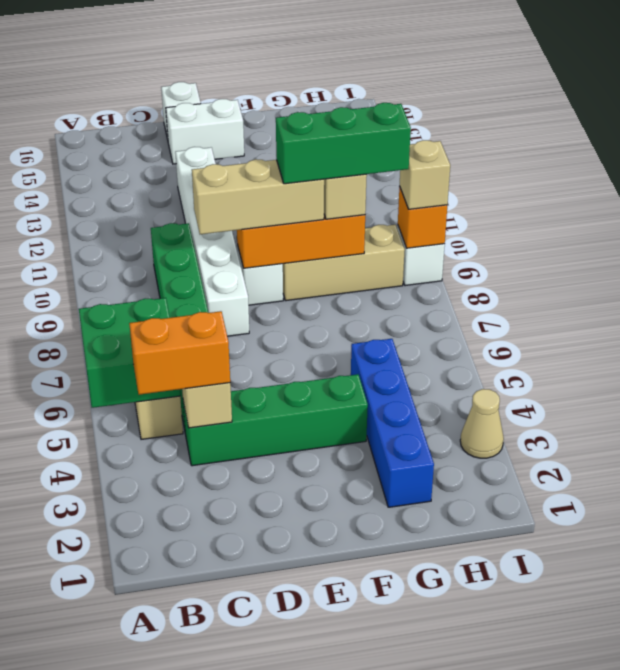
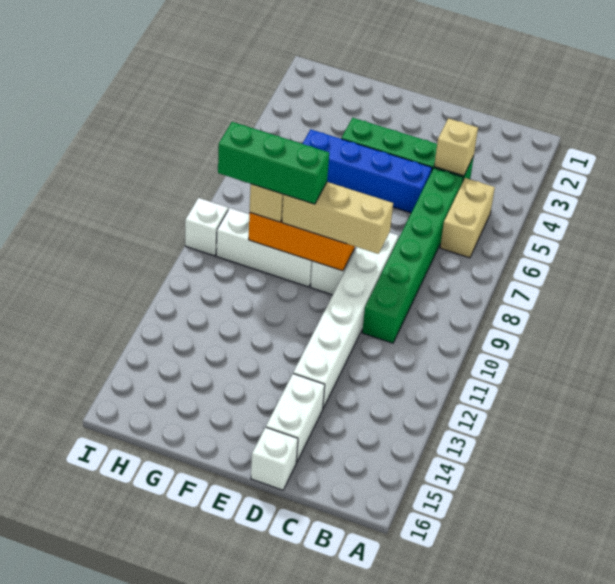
green 2x2 brick [79,298,180,408] -> none
orange 1x2 brick [129,311,230,395] -> none
white 1x2 brick [166,99,244,164] -> white 1x2 brick turned to [266,374,325,463]
tan 1x3 brick [283,225,405,301] -> white 1x3 brick [216,208,312,287]
blue 1x4 brick [351,339,434,507] -> blue 1x4 brick turned to [302,129,432,213]
tan 1x1 cone [460,389,504,458] -> none
orange 1x1 brick [398,186,447,248] -> none
tan 1x1 brick [400,140,450,209] -> none

